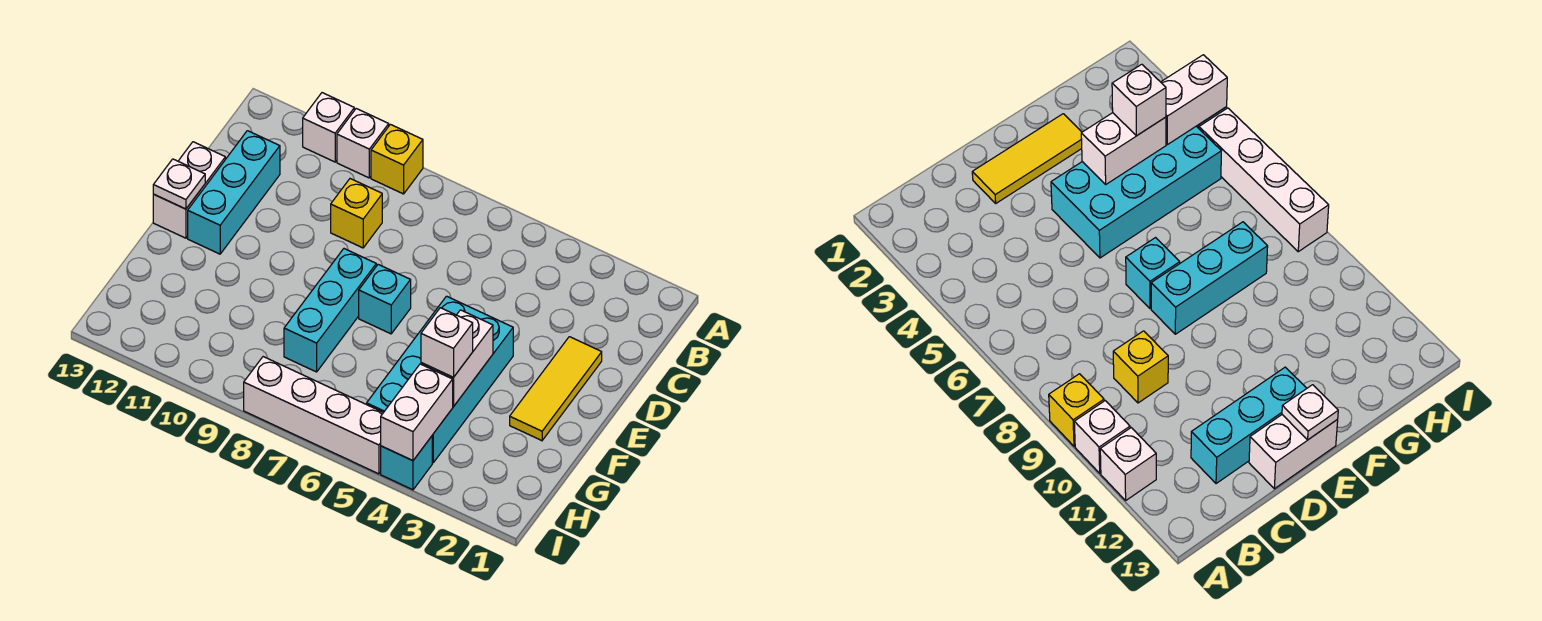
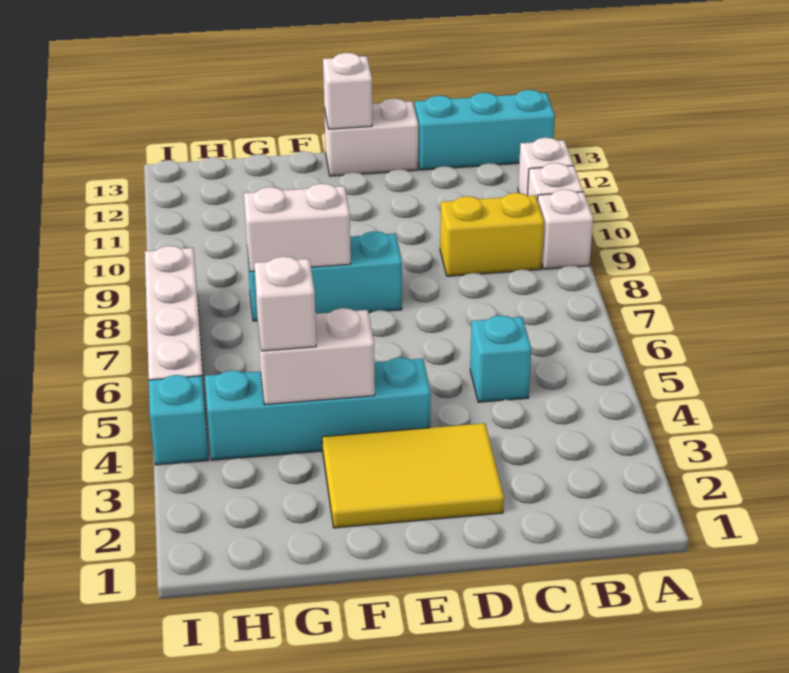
yellow 1x1 brick [371,124,423,194] -> white 1x1 brick [537,189,593,269]
yellow 1x1 brick [331,179,382,248] -> yellow 1x2 brick [440,193,544,276]
cyan 1x3 brick [188,131,280,254] -> cyan 1x3 brick moved to [415,90,555,170]
yellow 1x3 tile [510,337,602,441] -> yellow 2x3 tile [322,423,504,528]
cyan 2x4 brick [367,296,513,463] -> cyan 1x4 brick [205,357,431,460]
cyan 1x1 brick [359,264,411,334] -> cyan 1x1 brick moved to [470,315,531,402]
white 1x1 plate [153,159,205,209] -> white 1x1 brick [323,53,372,129]
white 1x2 brick [381,364,453,461] -> white 1x2 brick moved to [244,184,351,272]

